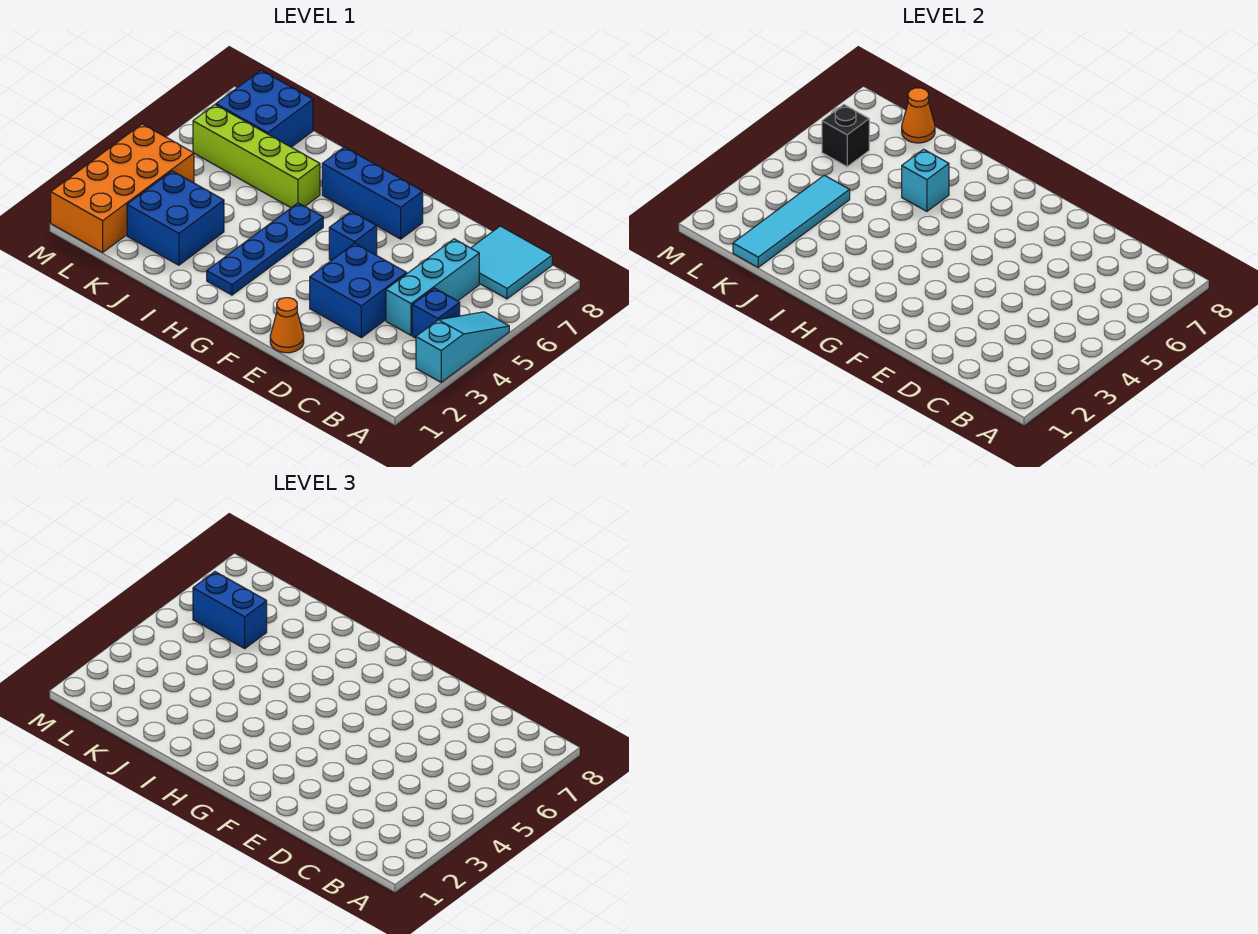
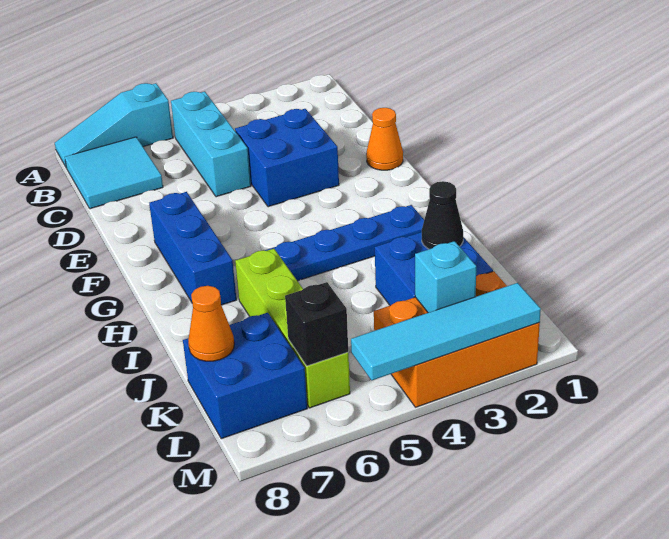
cyan 1x3 slope [416,312,509,382] -> cyan 1x3 slope moved to [55,83,173,168]
blue 1x1 brick [412,288,460,338] -> none
cyan 1x3 brick [386,239,479,335] -> cyan 1x3 brick turned to [171,92,251,197]
blue 1x1 brick [329,211,377,261] -> none
cyan 1x1 brick [902,149,949,211] -> cyan 1x1 brick moved to [415,241,476,313]
none -> black 1x1 cone [422,181,463,249]
cyan 1x4 tile [733,175,850,267] -> cyan 1x4 tile moved to [351,283,541,380]
blue 1x2 brick [193,572,267,648] -> none
orange 2x4 brick [51,124,194,252] -> orange 2x3 brick [374,271,540,407]

